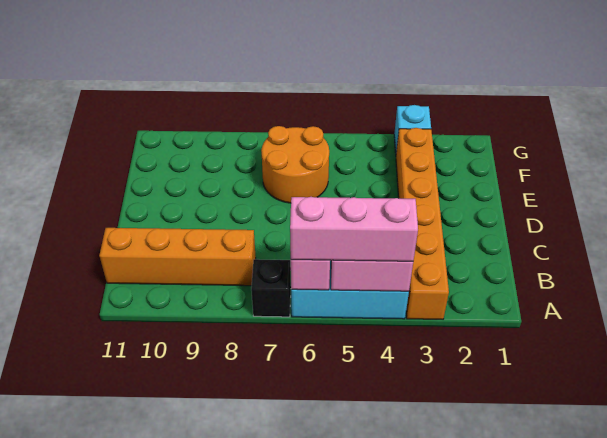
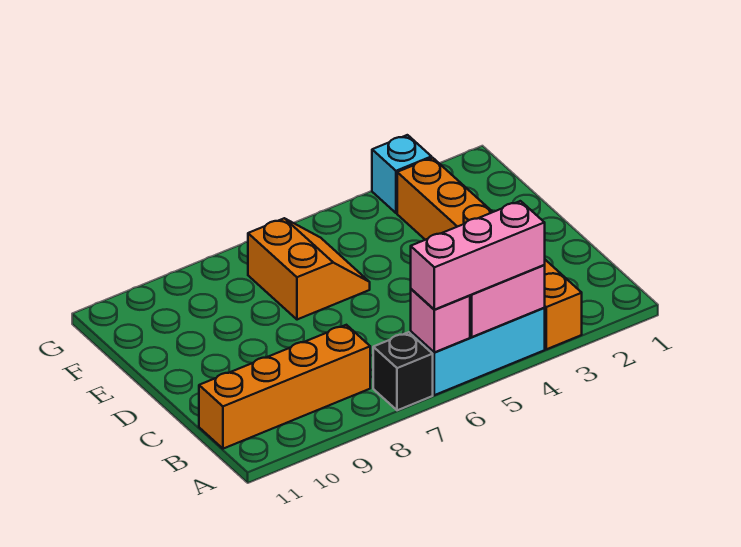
orange 2x2 round brick [261,126,329,203] -> orange 2x2 slope [248,218,370,320]

